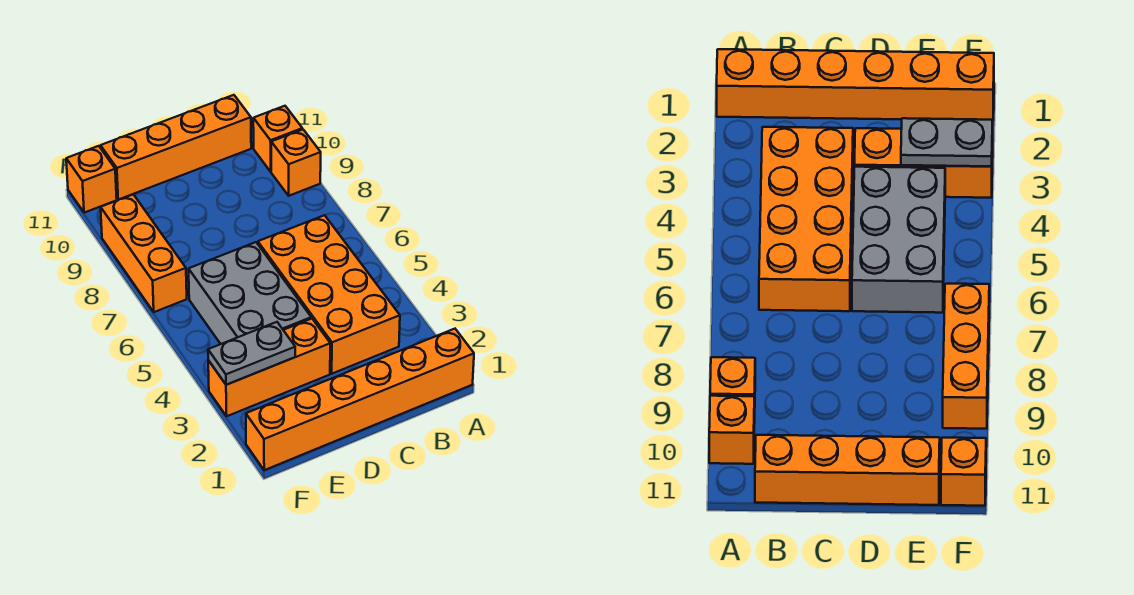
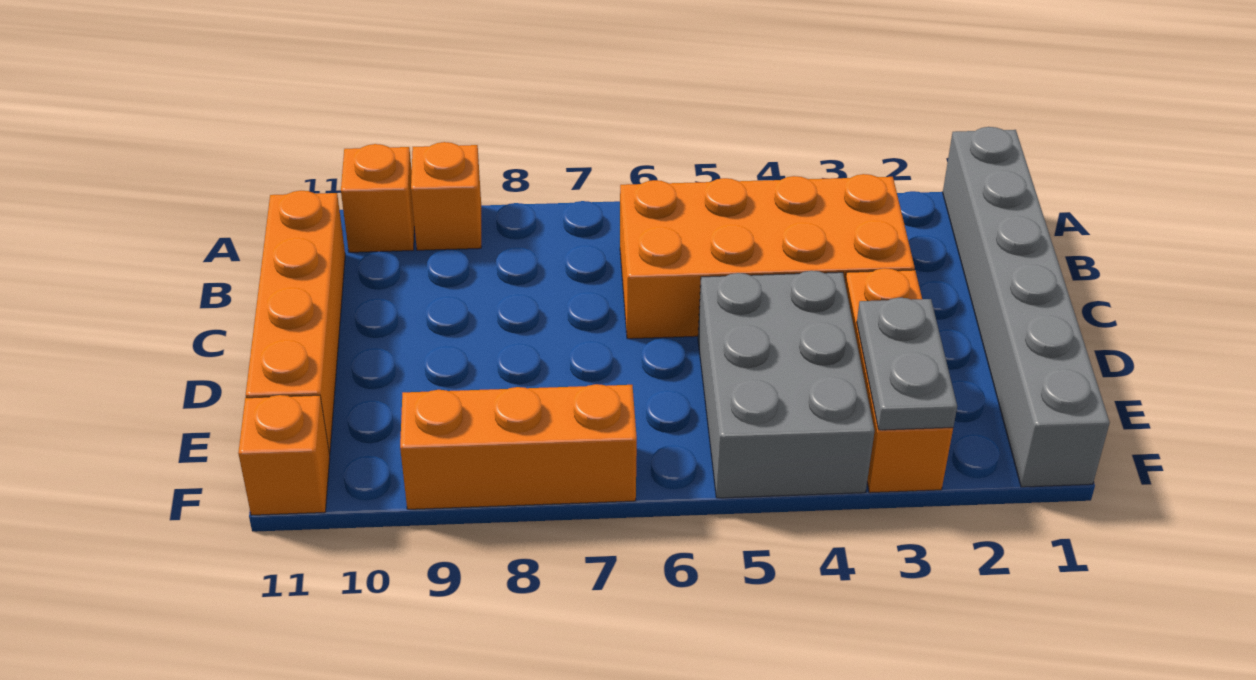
orange 1x6 brick [246,329,474,470] -> grey 1x6 brick [943,127,1110,487]
grey 2x3 brick [189,242,311,344] -> grey 2x3 brick turned to [698,271,875,498]

